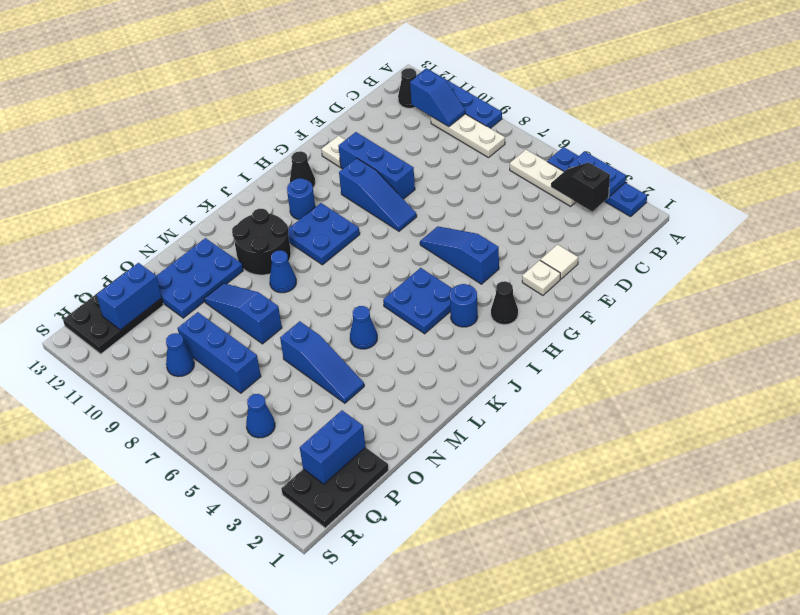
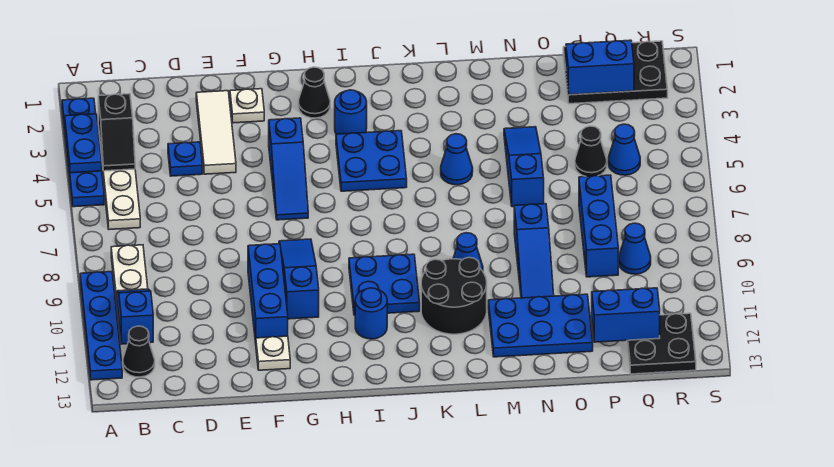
none -> blue 1x1 plate [168,142,202,176]
white 1x1 tile [540,245,578,279] -> white 1x3 tile [196,91,236,174]
black 1x1 cone [290,151,315,188] -> black 1x1 cone moved to [575,126,607,177]
black 2x3 plate [63,272,163,354] -> black 2x2 plate [627,313,696,374]

